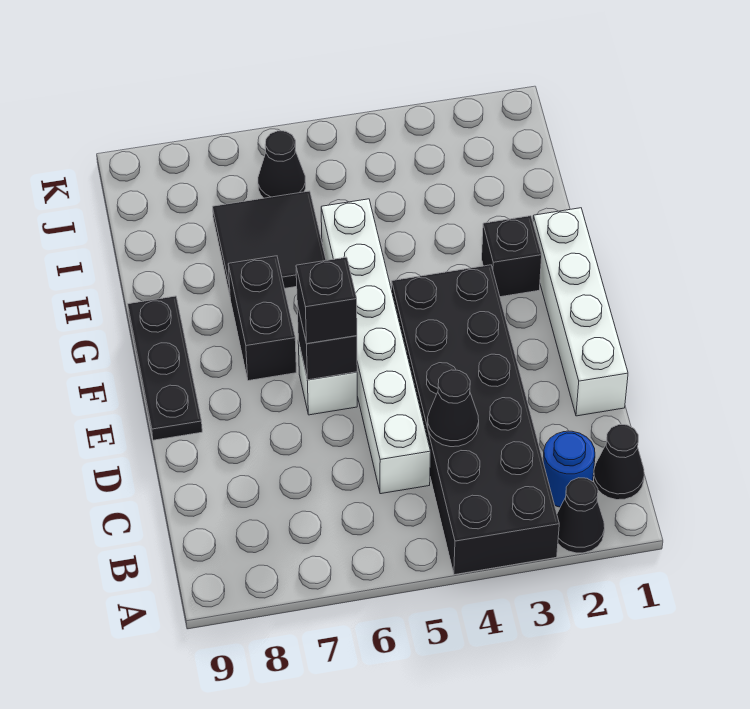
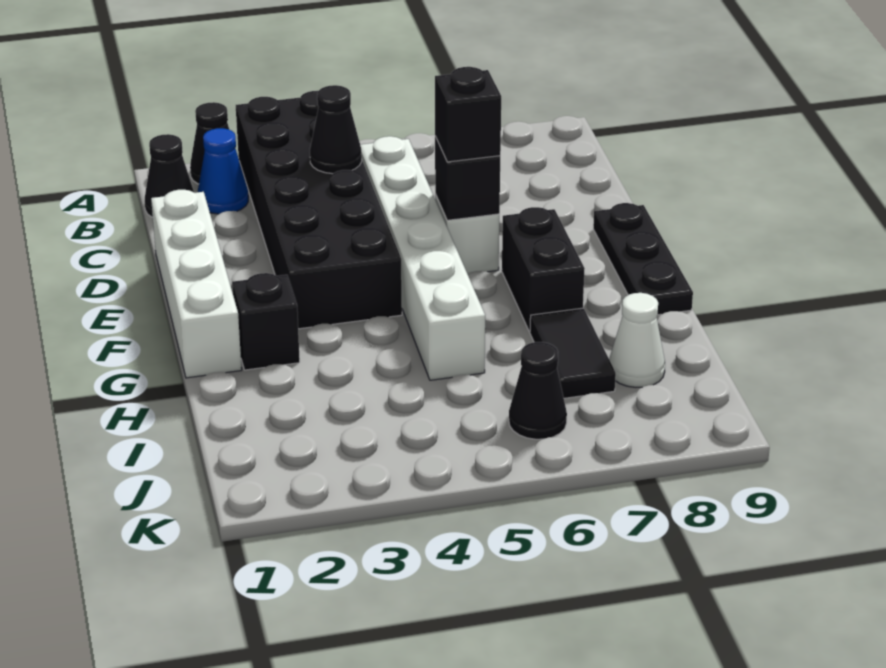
blue 1x1 round brick [543,431,595,507] -> blue 1x1 cone [198,128,248,214]
black 2x2 tile [213,191,326,295] -> black 1x2 tile [530,308,616,398]
none -> white 1x1 cone [609,293,665,387]

